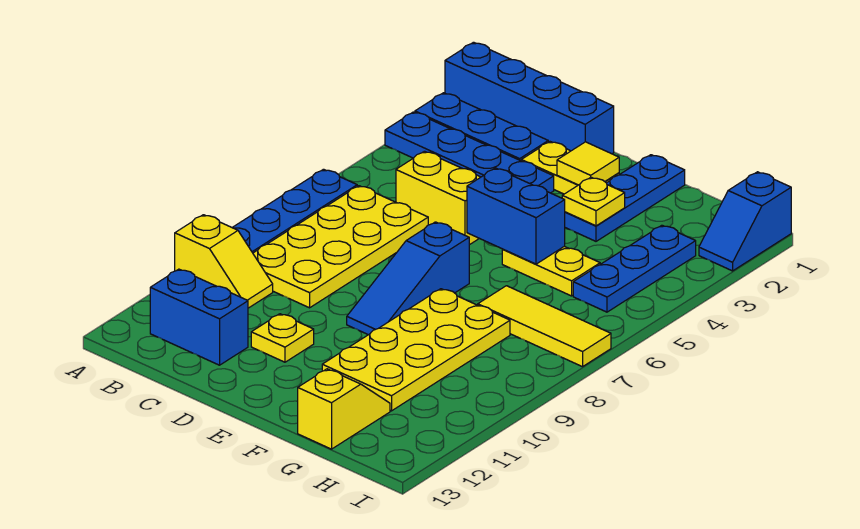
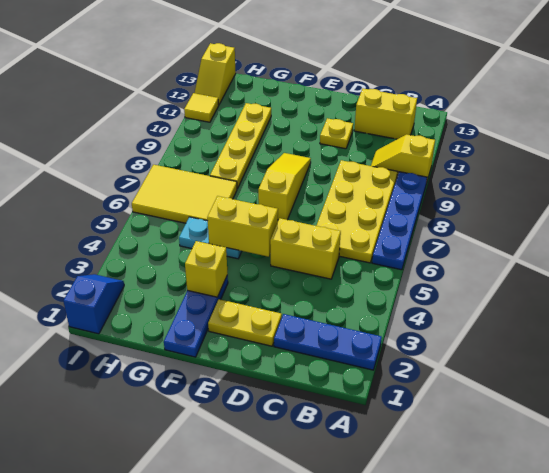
blue 1x4 brick [445,42,614,154] -> none
blue 1x4 plate [385,112,554,193] -> none
blue 1x2 brick [150,269,248,365] -> yellow 1x2 brick [354,88,417,139]
yellow 1x1 tile [557,142,619,185] -> yellow 1x1 tile moved to [184,93,219,122]
blue 1x2 brick [467,168,565,264] -> yellow 1x2 brick [207,196,278,257]
blue 1x3 slope [347,222,469,335] -> yellow 1x3 slope [258,153,311,220]
yellow 1x1 plate [562,177,625,226] -> yellow 1x1 brick [185,241,228,297]
yellow 1x2 plate [502,246,600,296] -> cyan 1x2 plate [179,217,242,259]
yellow 2x4 plate [322,289,510,411] -> yellow 1x4 plate [210,103,271,189]
yellow 1x3 tile [478,286,611,367] -> yellow 2x3 tile [132,165,237,223]
yellow 1x2 slope [298,369,390,449] -> yellow 1x2 slope moved to [195,43,236,105]
blue 1x3 plate [573,225,696,312] -> none

